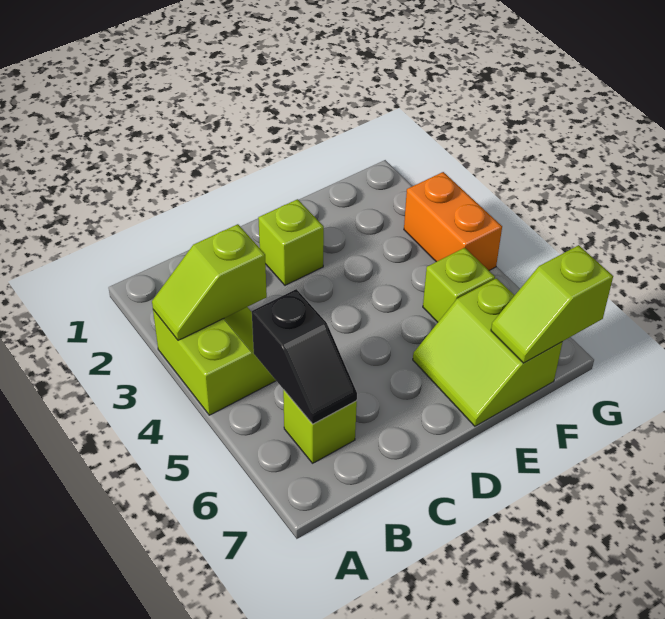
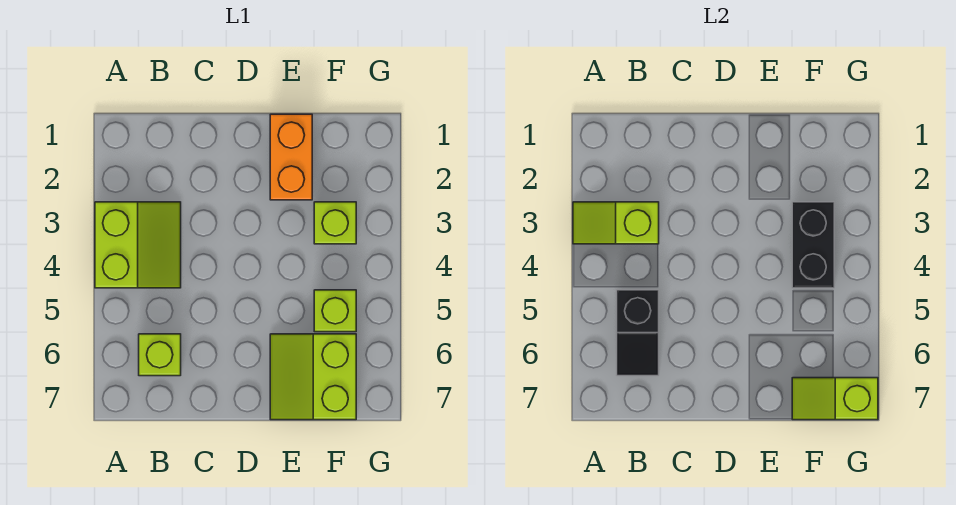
lime 1x1 brick [258,199,324,285] -> lime 1x1 brick moved to [314,202,356,244]
none -> black 1x2 brick [792,202,834,288]
orange 1x2 brick [404,172,502,270] -> orange 1x2 brick moved to [270,114,312,200]

